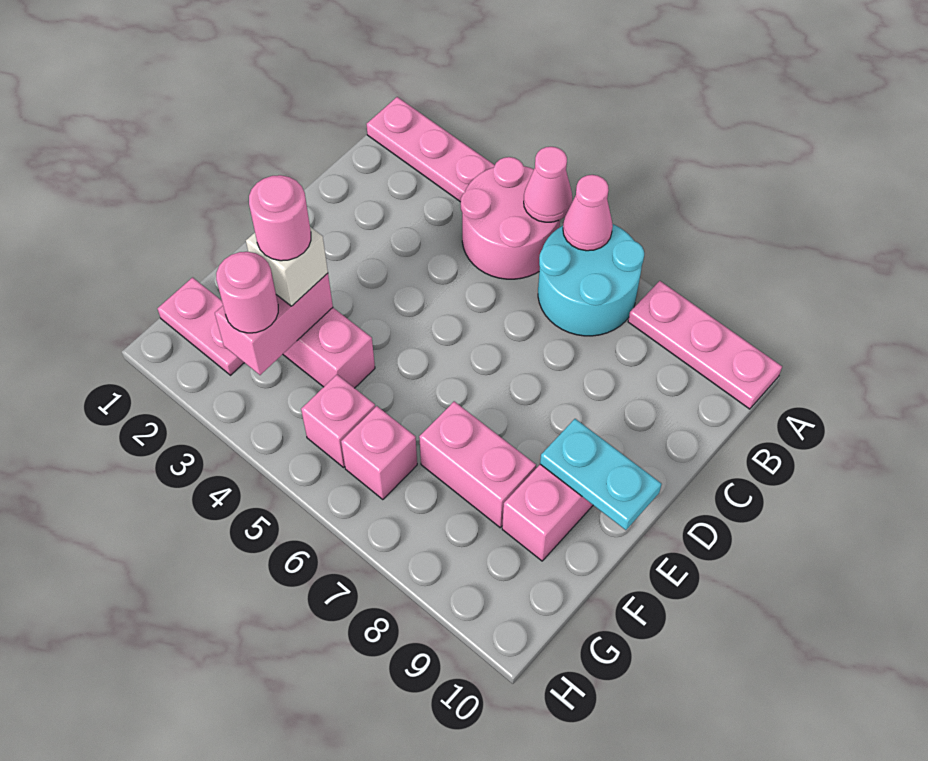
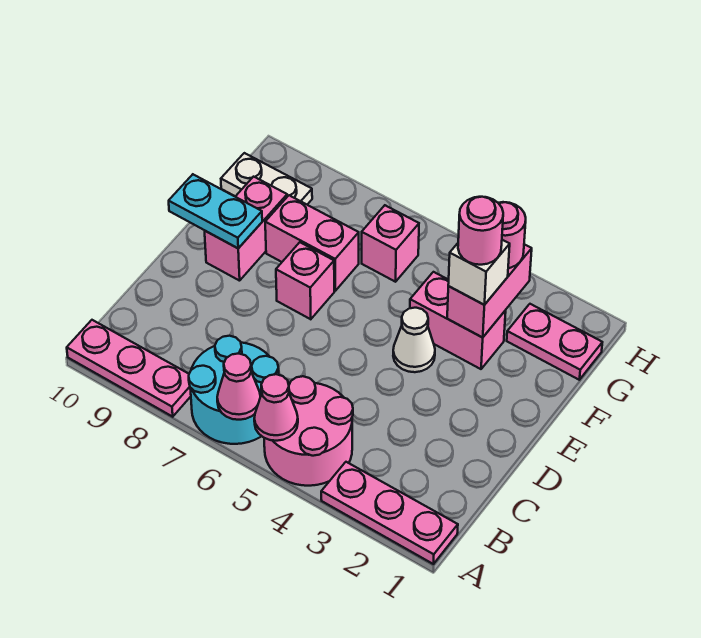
none -> white 1x1 cone [393,308,435,372]
pink 1x1 brick [301,375,375,467] -> pink 1x1 brick moved to [276,242,334,319]
none -> white 1x2 plate [221,153,312,204]

